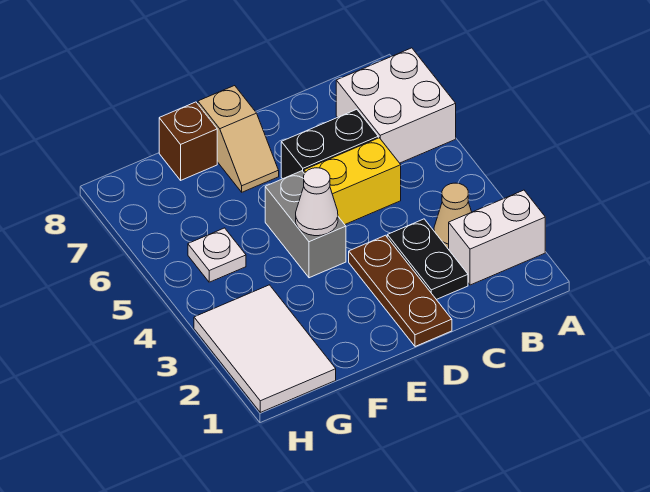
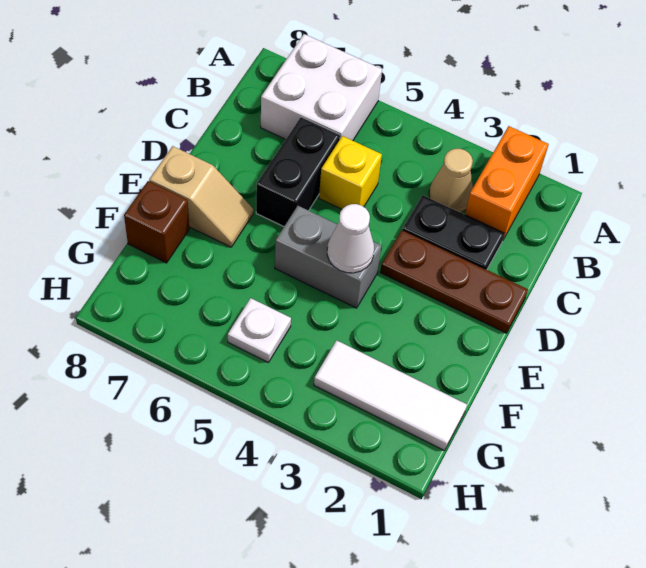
white 1x2 brick [449,190,545,285] -> orange 1x2 brick [465,126,549,239]
yellow 1x2 brick [304,138,401,224] -> yellow 1x1 brick [319,136,382,209]
white 2x3 tile [194,285,336,412] -> white 1x3 tile [314,340,467,451]

